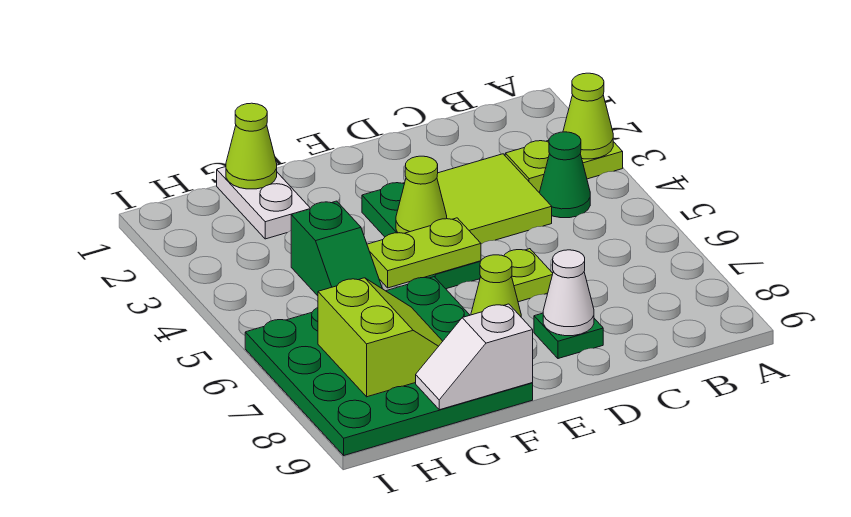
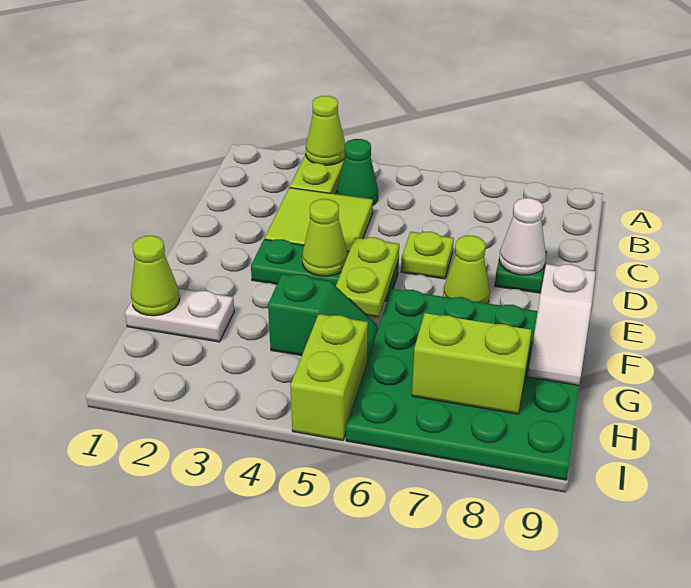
none -> lime 1x2 brick [290,314,368,440]

